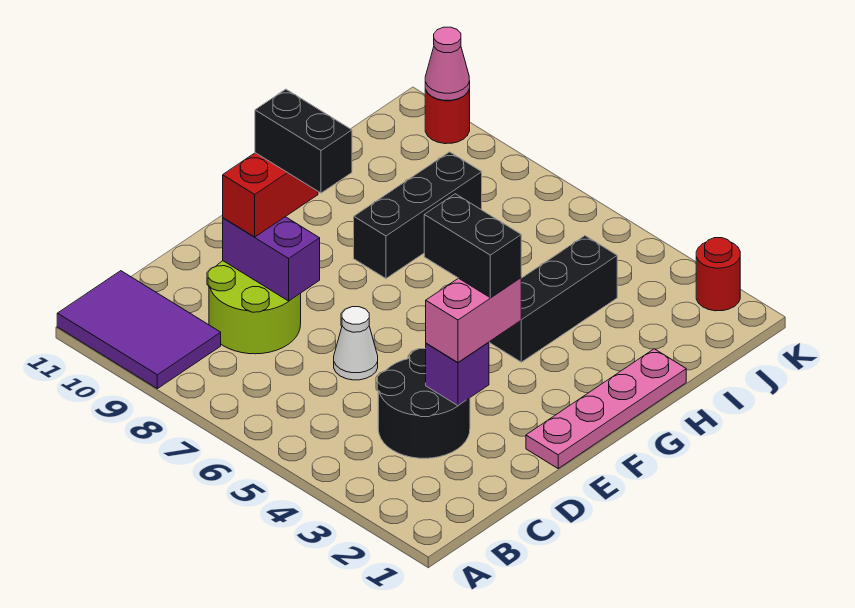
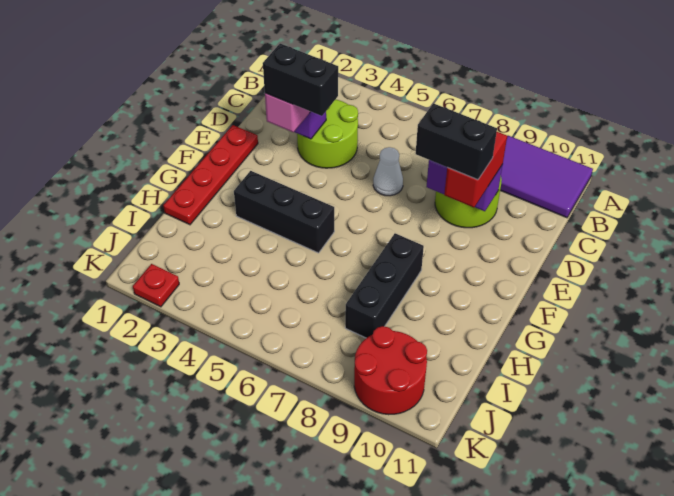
black 2x2 round brick [377,349,470,458] -> lime 2x2 round brick [297,99,358,168]
pink 1x4 plate [526,349,686,468] -> red 1x4 plate [163,125,258,225]
black 1x3 brick [489,236,617,362] -> black 1x3 brick turned to [234,171,334,253]
red 1x1 round brick [696,238,740,311] -> red 1x1 plate [133,264,179,307]
red 1x1 round brick [425,89,470,144] -> red 2x2 round brick [354,326,427,415]
pink 1x1 cone [425,27,470,100] -> none

